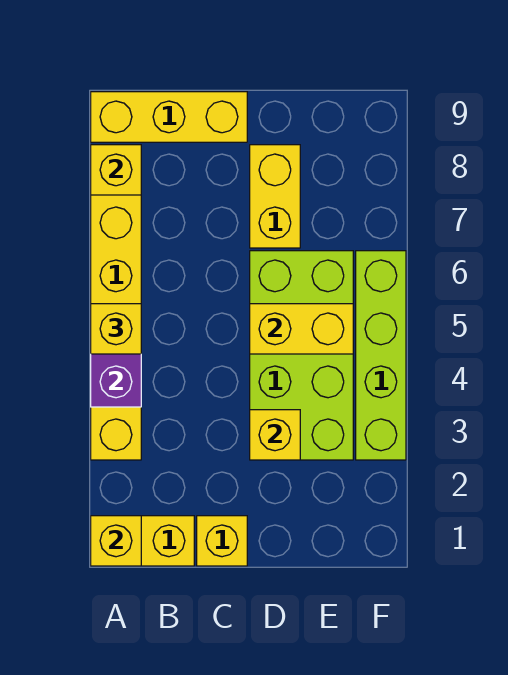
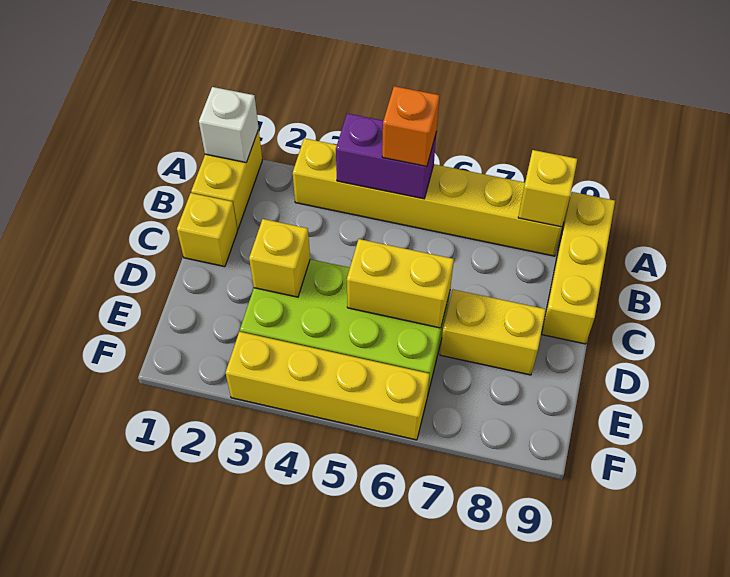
yellow 1x1 brick [91,516,141,566] -> white 1x1 brick [199,87,259,162]
yellow 1x1 brick [91,304,141,354] -> orange 1x1 brick [382,86,440,167]
yellow 1x2 brick [250,304,353,354] -> yellow 1x2 brick turned to [347,239,454,328]
lime 1x4 brick [356,251,406,460] -> yellow 1x4 brick [226,332,430,440]

